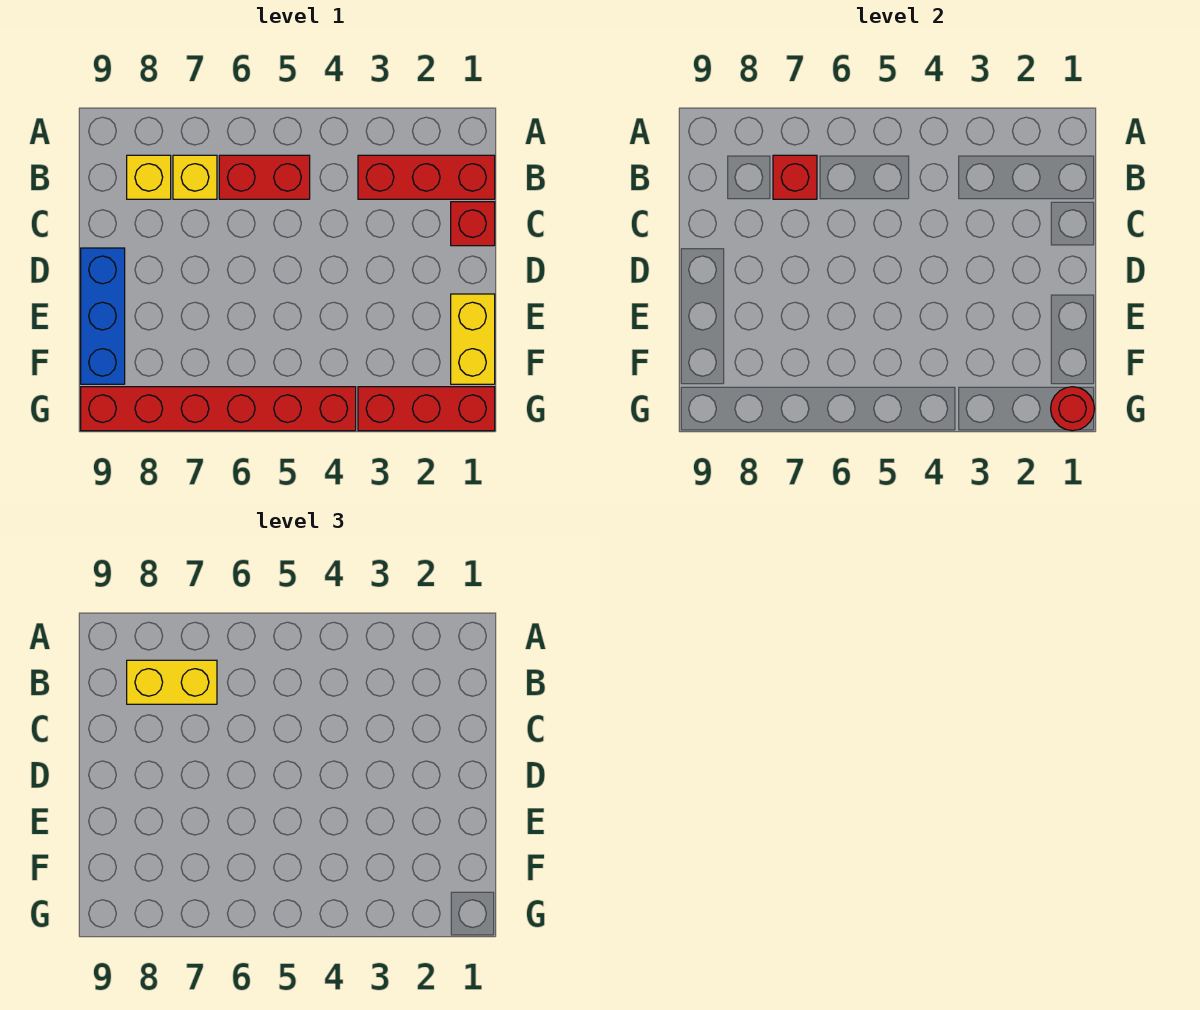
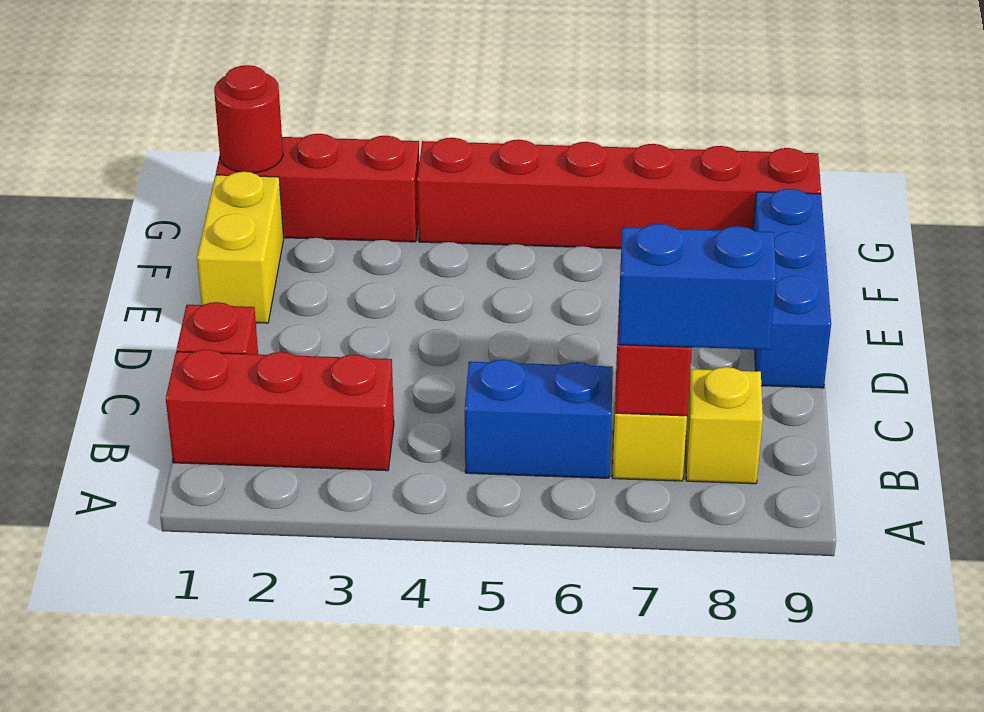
red 1x2 brick [219,155,310,199] -> blue 1x2 brick [465,360,613,478]
yellow 1x2 brick [127,660,217,704] -> blue 1x2 brick [618,224,776,350]

